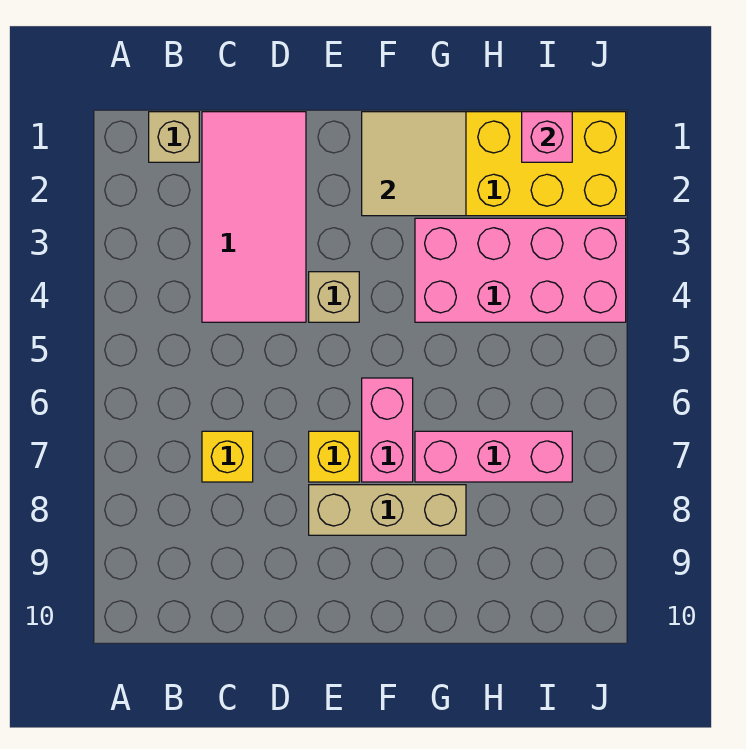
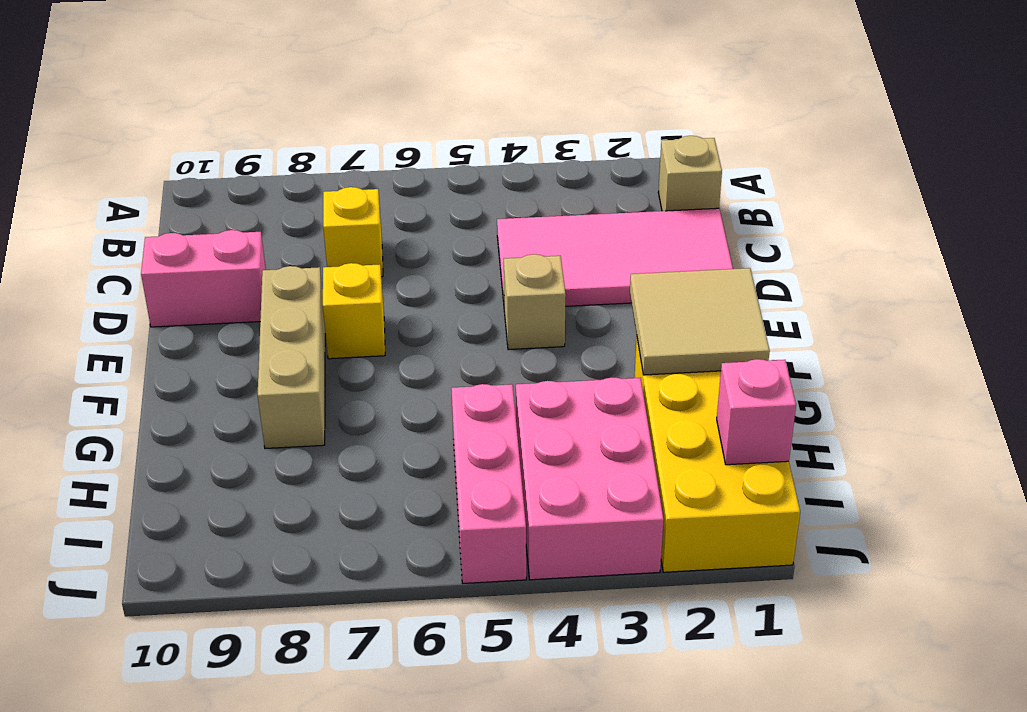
pink 1x2 brick [362,378,413,482] -> pink 1x2 brick moved to [141,230,266,327]
pink 2x4 brick [415,218,626,322] -> pink 2x3 brick [516,378,664,580]
pink 1x3 brick [415,431,572,482] -> pink 1x3 brick moved to [451,384,526,583]

